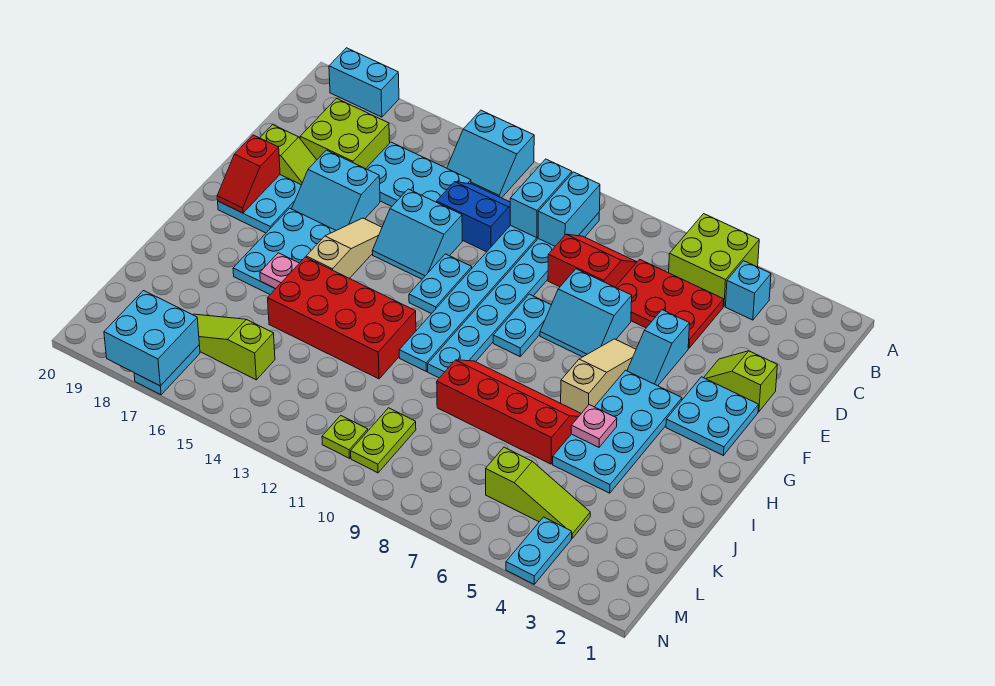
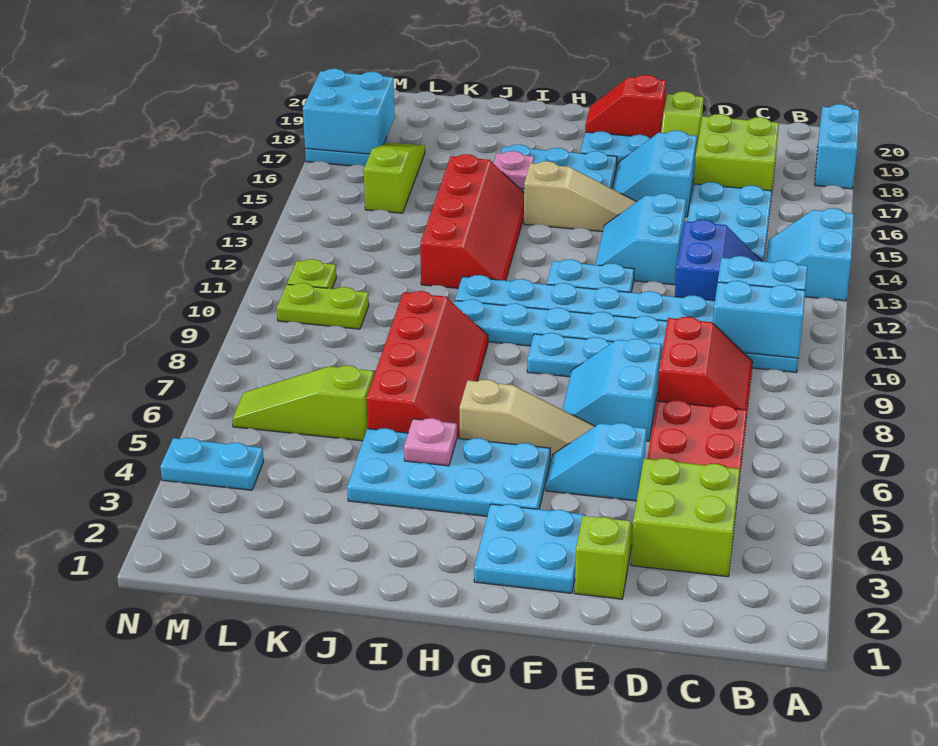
lime 2x2 brick [669,214,759,306] -> lime 2x2 brick moved to [631,458,740,577]
cyan 1x1 brick [726,261,771,320] -> none
red 2x4 brick [268,257,416,379] -> red 2x4 slope [420,154,524,288]
lime 1x3 slope [486,447,590,538] -> lime 1x3 slope turned to [232,366,374,441]

